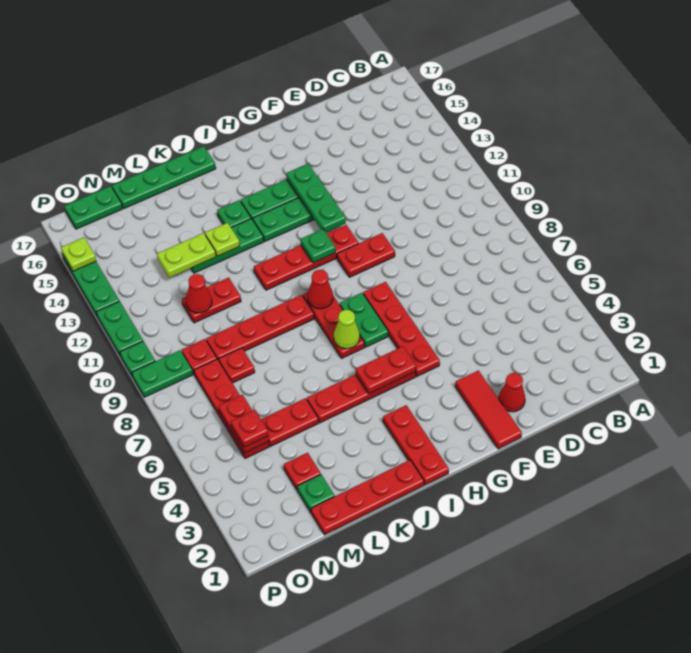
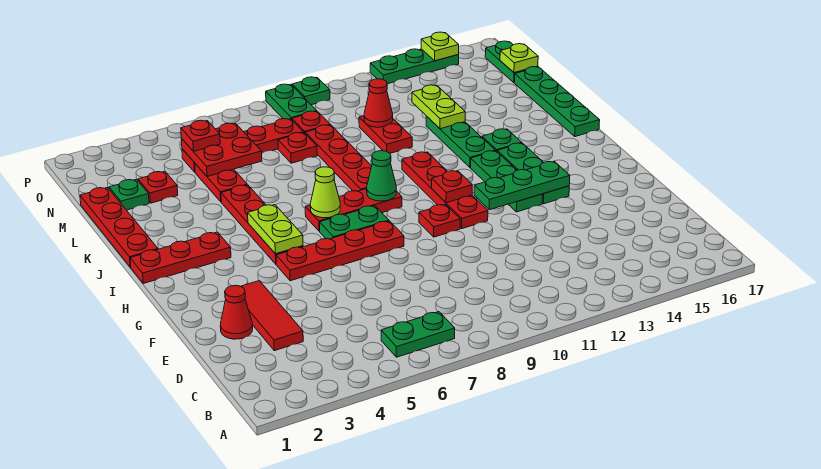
red 1x3 tile [455,370,522,449] -> red 1x3 tile turned to [241,281,303,351]
red 1x2 plate [337,233,395,277] -> red 1x1 plate [419,204,460,237]
red 1x2 plate [356,346,416,394] -> lime 1x2 plate [248,205,303,254]
green 1x1 plate [301,229,335,263] -> red 1x1 plate [432,171,472,203]
red 1x1 cone [308,270,333,309] -> green 1x1 cone [367,151,396,201]
lime 1x1 plate [205,223,240,256] -> lime 1x1 plate moved to [500,44,538,73]
red 1x2 plate [219,395,269,453] -> red 2x2 plate [181,123,262,177]
green 1x2 plate [97,301,143,356] -> green 1x2 plate moved to [381,312,455,357]

